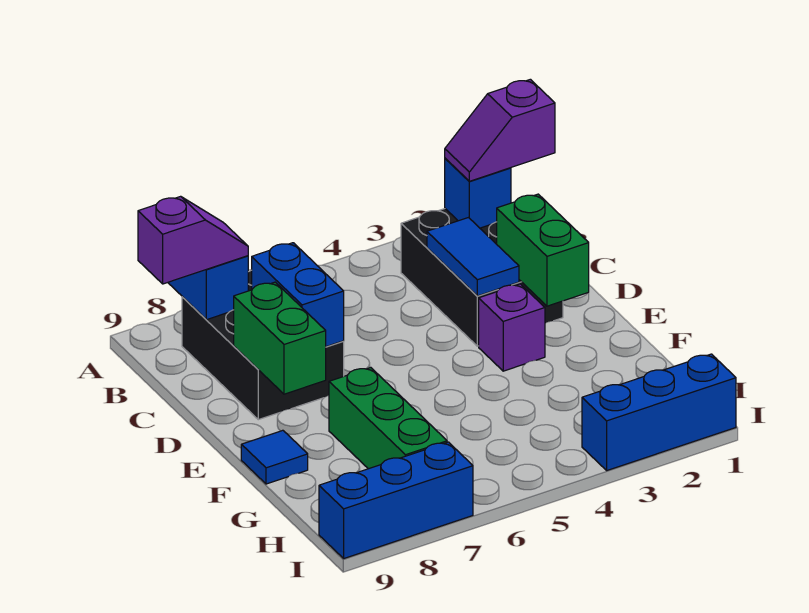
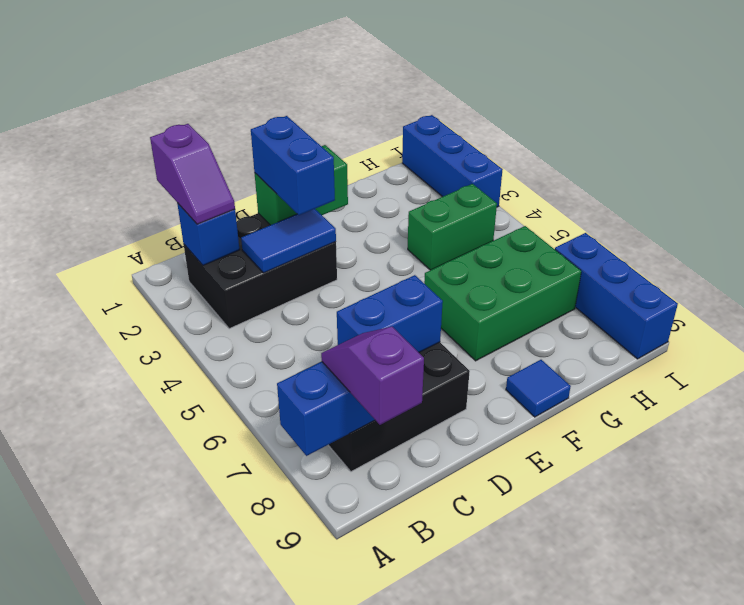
none -> blue 1x2 brick [251,116,335,215]
green 1x2 brick [234,282,326,394] -> green 1x2 brick moved to [408,184,497,270]
purple 1x1 brick [479,284,545,371] -> none
green 1x3 brick [329,368,447,469] -> green 2x3 brick [424,226,581,361]

